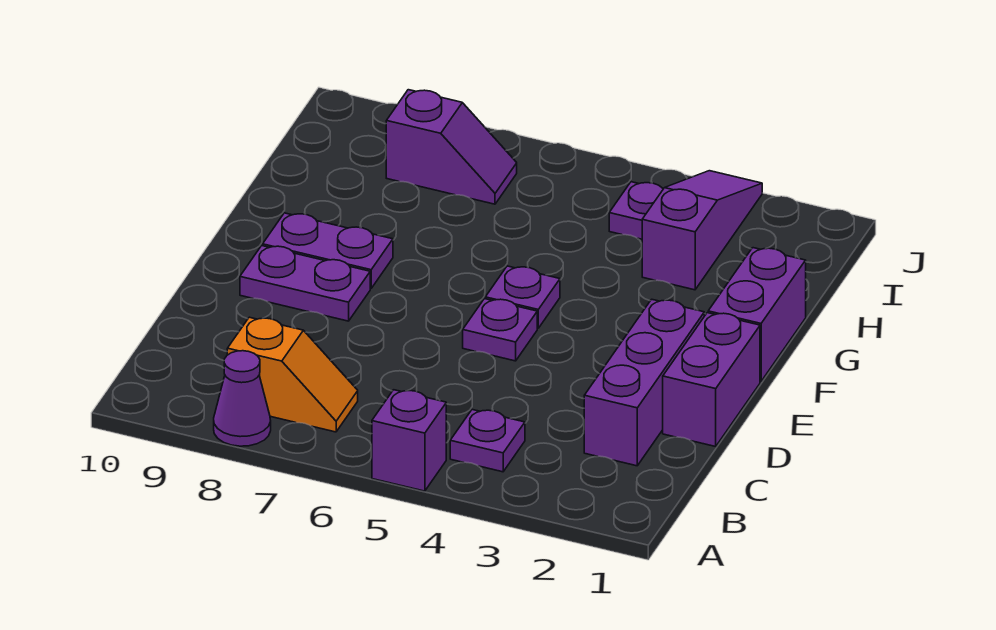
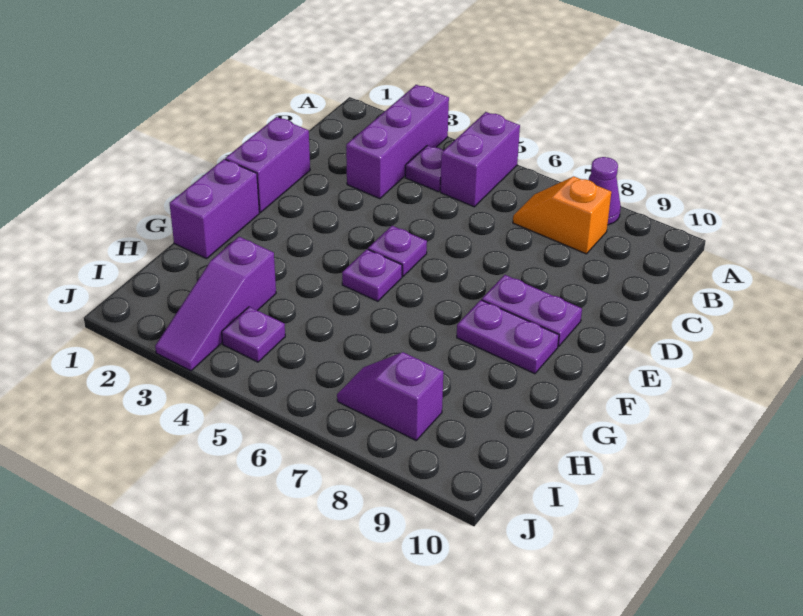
purple 1x1 brick [372,390,446,491] -> purple 1x2 brick [440,112,520,207]
purple 1x3 brick [584,299,704,466] -> purple 1x3 brick moved to [346,85,449,199]

